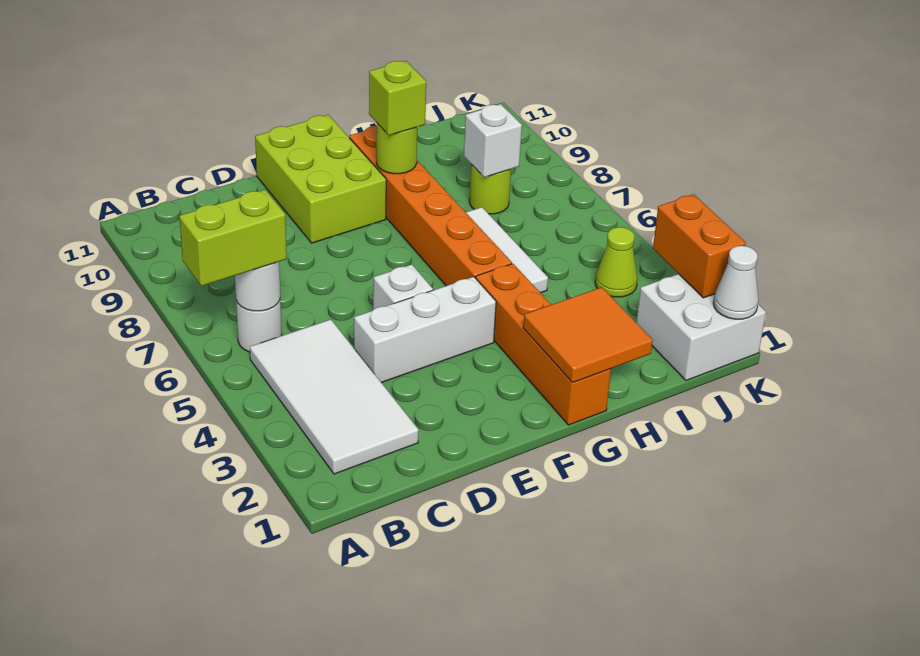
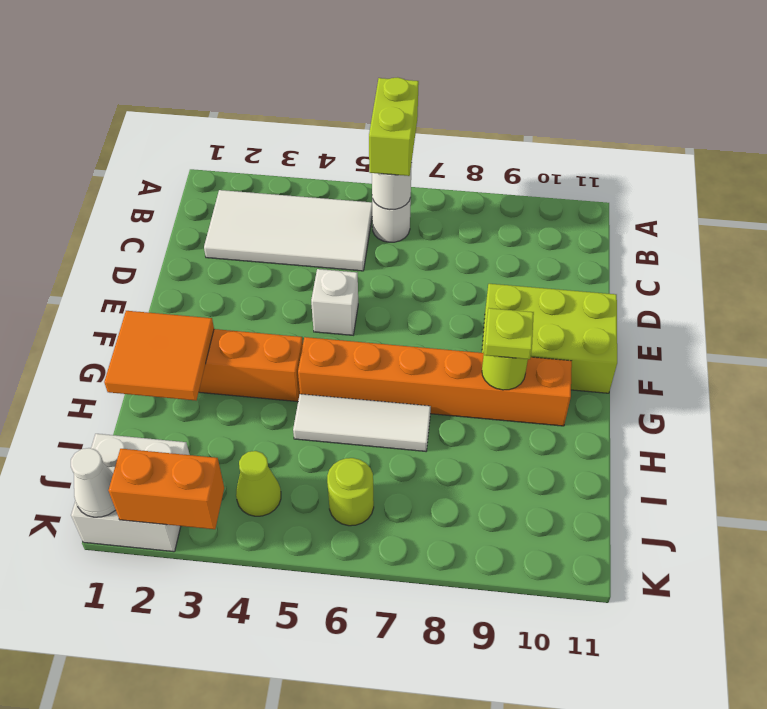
white 1x3 brick [354,277,496,383] -> none
lime 1x1 brick [369,61,426,135] -> lime 1x1 plate [484,308,534,359]
lime 1x1 round brick [469,164,511,214] -> lime 1x1 round brick moved to [327,458,374,526]
white 1x1 brick [464,104,522,177] -> none

